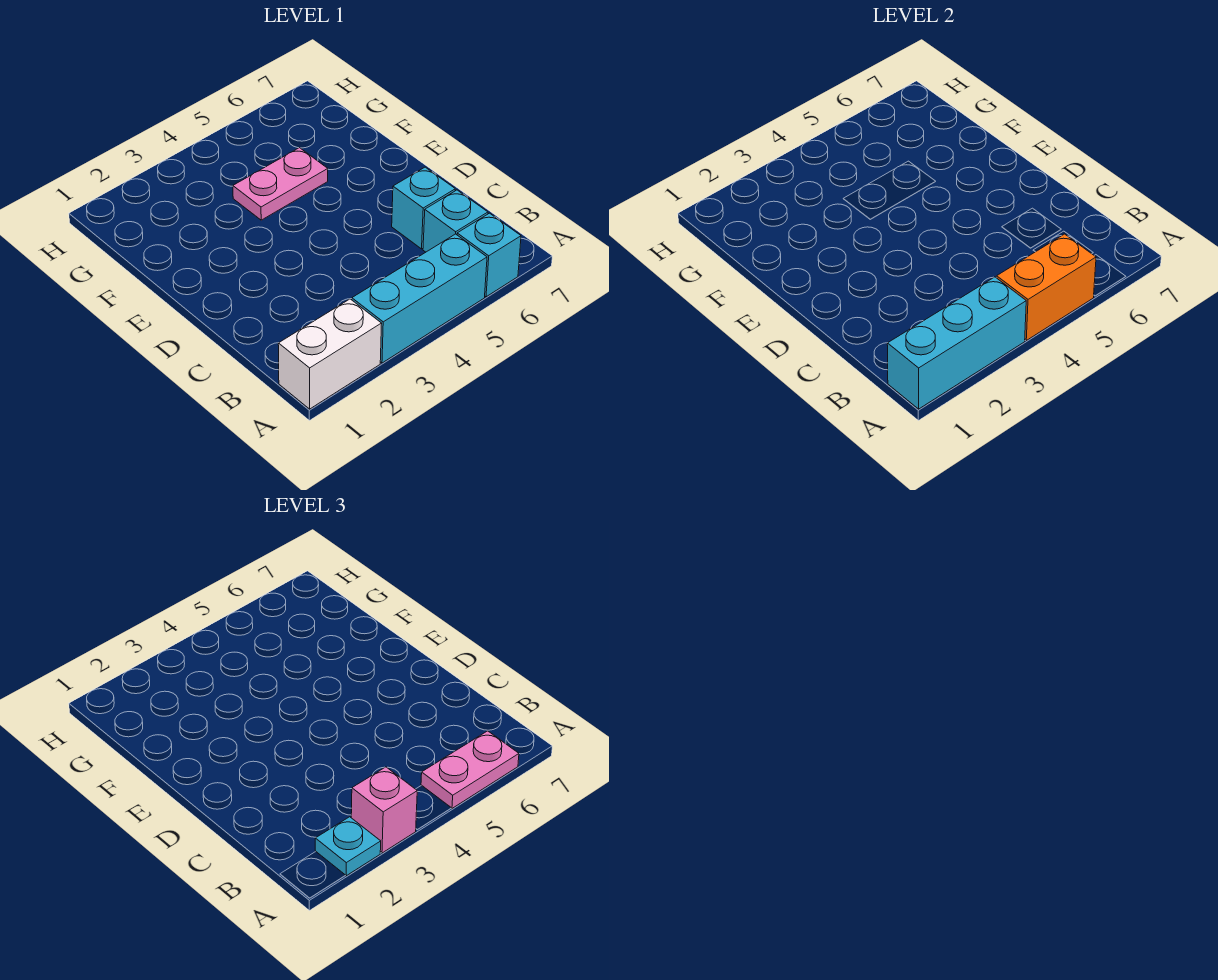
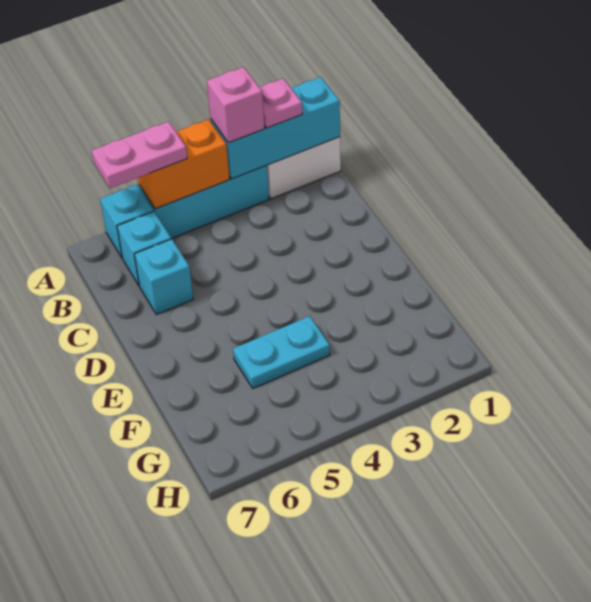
cyan 1x1 plate [315,817,381,876] -> pink 1x1 plate [259,79,302,128]
pink 1x2 plate [233,148,328,220] -> cyan 1x2 plate [233,316,330,388]

